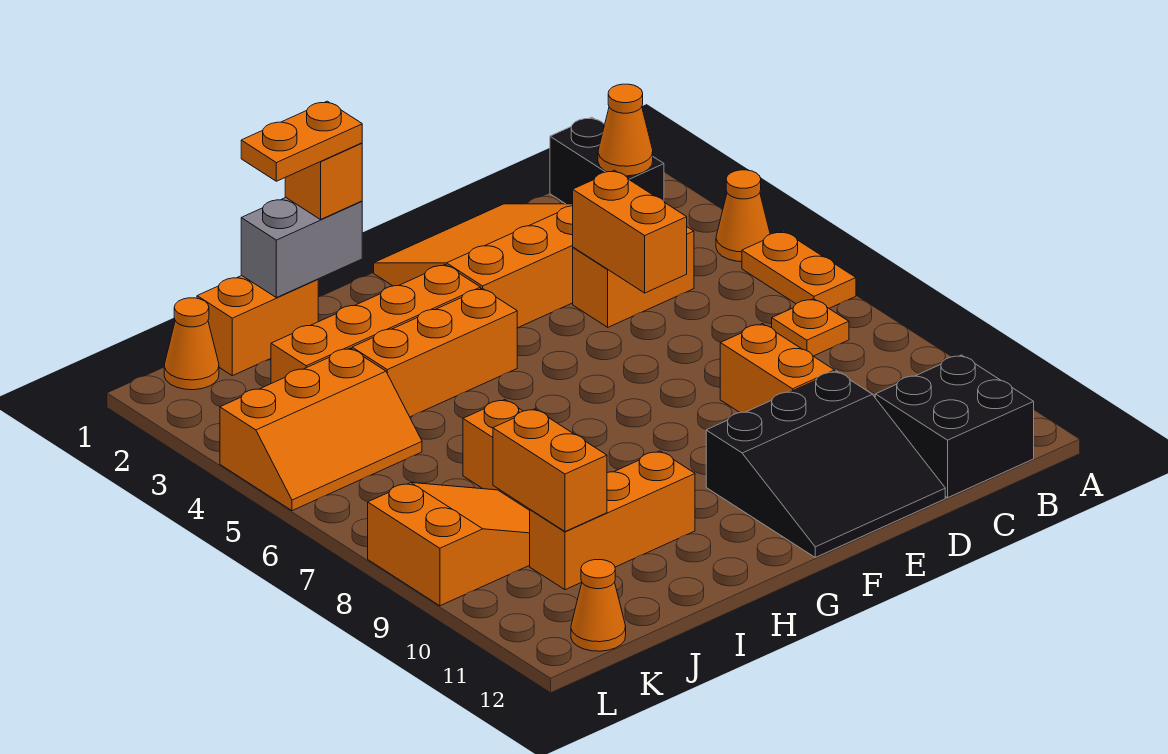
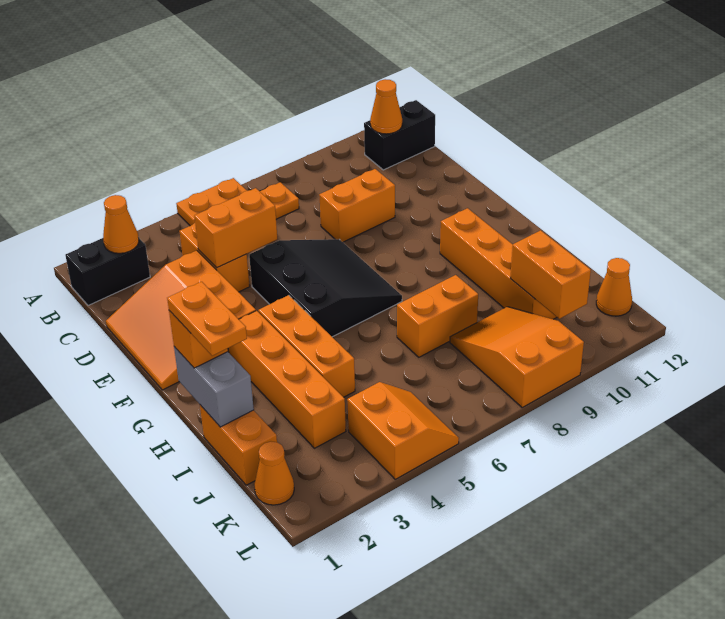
orange 1x1 cone [716,170,770,262] -> orange 1x1 cone moved to [370,79,402,134]
black 2x2 brick [875,355,1034,498] -> black 1x2 brick [364,100,435,170]
black 3x3 slope [706,371,945,557] -> black 3x3 slope moved to [249,239,402,337]
orange 1x3 brick [530,451,695,590] -> orange 1x4 brick [440,208,557,319]
orange 2x3 slope [220,348,422,511] -> orange 2x2 slope [347,382,459,479]
orange 1x2 brick [493,409,607,531] -> orange 1x2 brick turned to [510,230,591,319]

